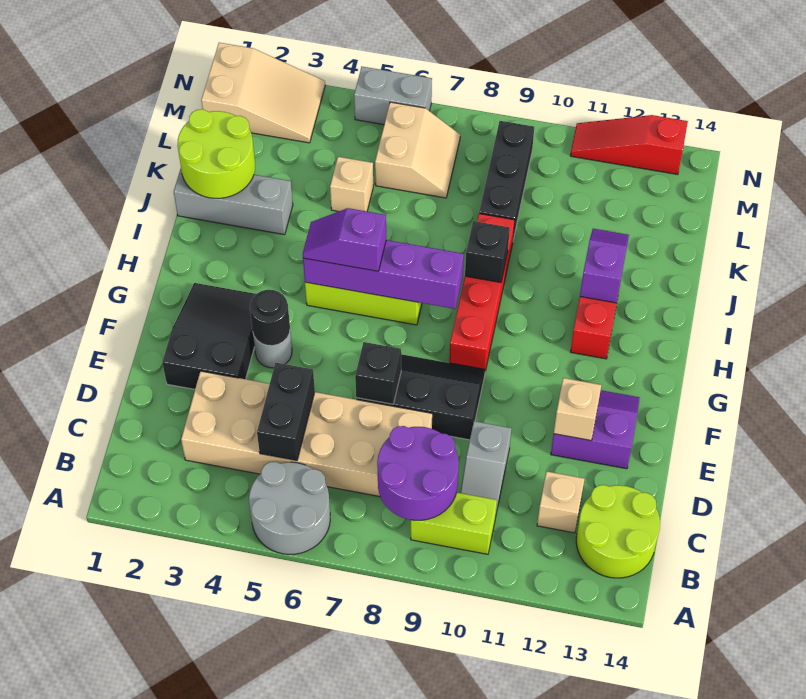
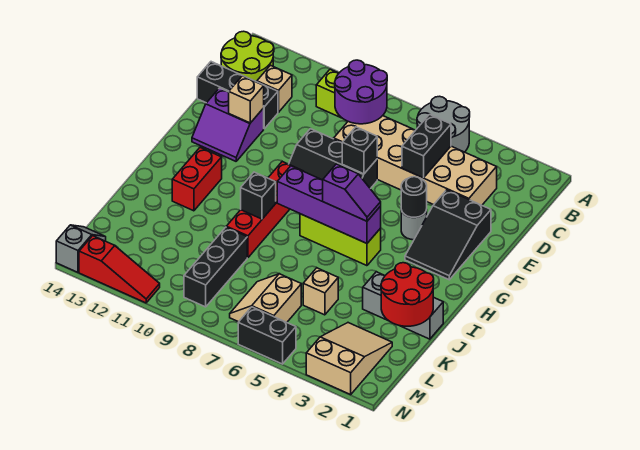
grey 1x2 slope [461,421,511,518] -> grey 1x2 slope moved to [56,225,106,272]
none -> black 1x3 brick [197,62,278,129]
purple 1x2 slope [580,229,629,303] -> none
lime 2x2 round brick [178,109,255,198] -> red 2x2 round brick [381,263,434,326]
tan 2x3 slope [201,43,325,143] -> tan 2x3 slope turned to [306,323,392,395]
grey 1x2 brick [354,67,432,125] -> black 1x2 brick [238,307,296,364]

